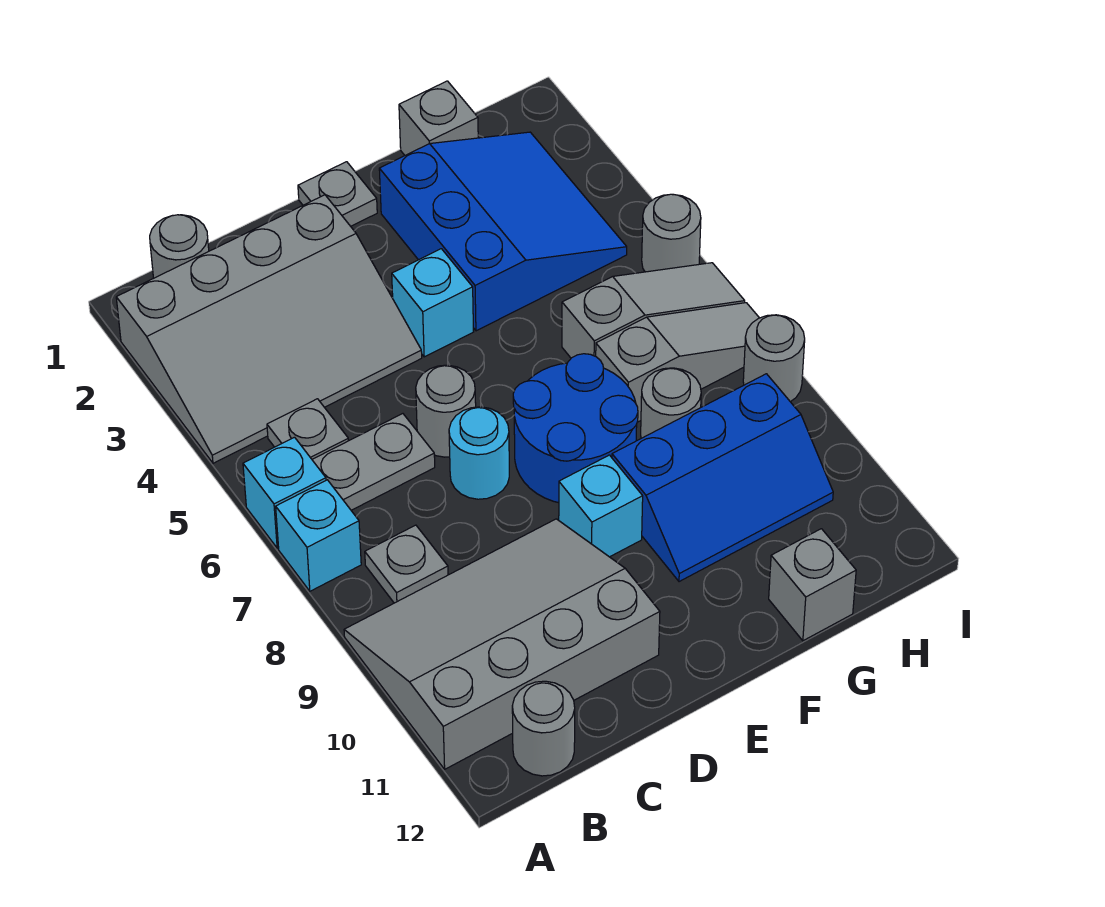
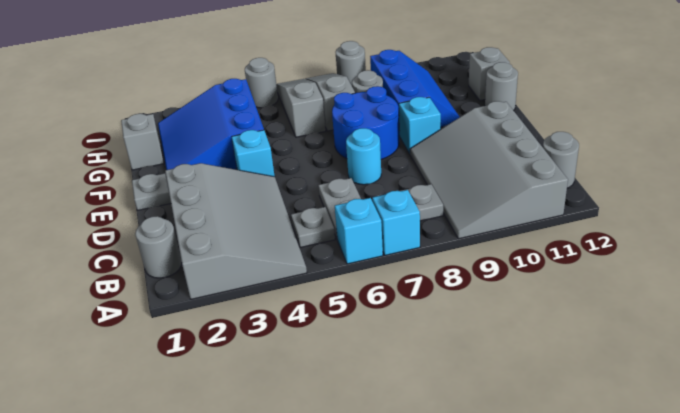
grey 1x1 round brick [416,365,476,457] -> grey 1x1 round brick moved to [485,62,518,111]
blue 3x3 slope [379,132,627,331] -> blue 3x3 slope turned to [158,79,264,170]

